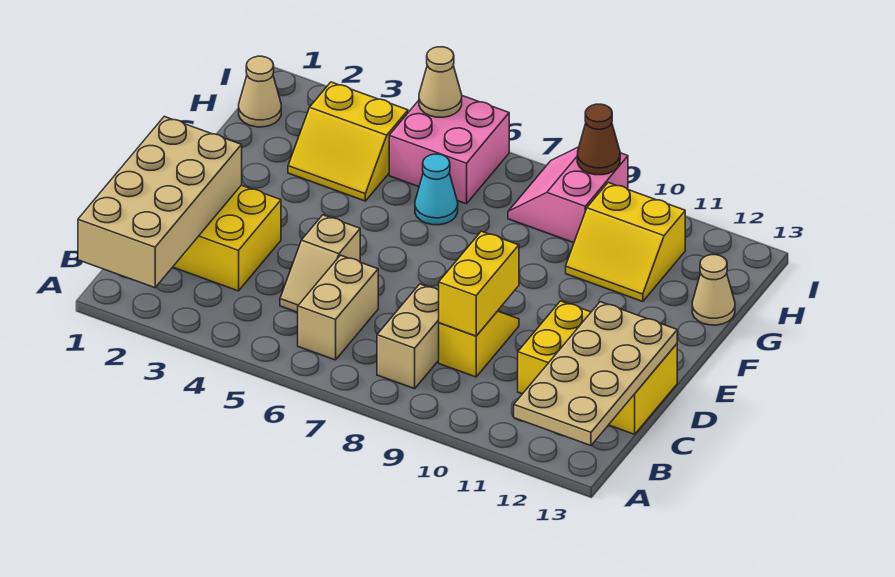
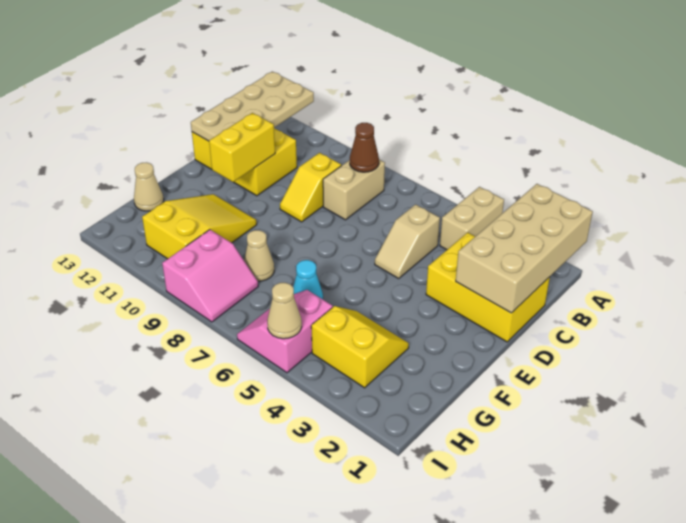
tan 1x2 brick [298,255,378,360] -> tan 1x2 brick moved to [440,187,504,250]
tan 1x2 slope [280,215,360,312] -> tan 1x2 slope turned to [375,205,440,278]
yellow 1x2 brick [439,231,519,336] -> yellow 1x2 brick moved to [209,113,275,182]
yellow 2x2 slope [566,182,685,302] -> yellow 2x3 slope [142,194,257,259]
tan 1x1 cone [239,56,281,127] -> tan 1x1 cone moved to [244,230,274,281]
pink 2x2 brick [389,96,509,204] -> pink 2x2 slope [237,290,333,373]
brown 1x1 cone [577,104,620,175] -> brown 1x1 cone moved to [350,123,379,172]

